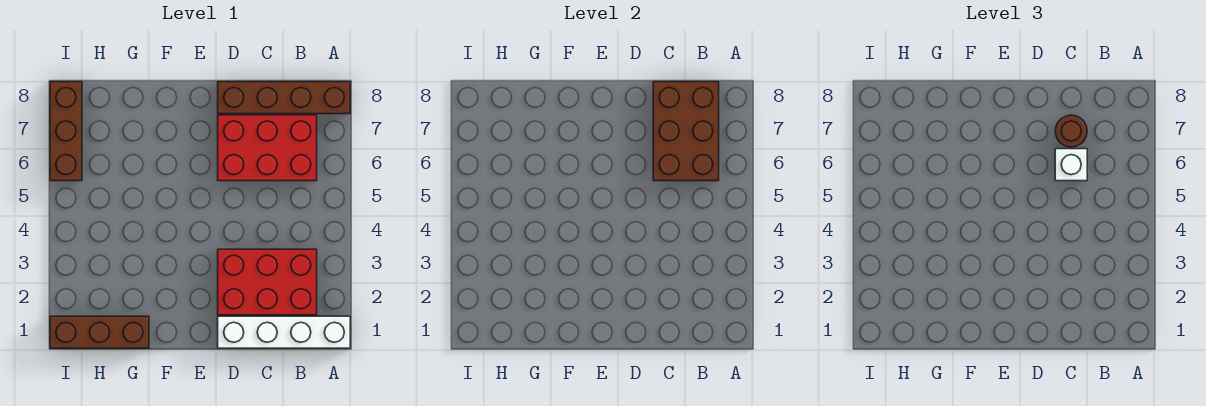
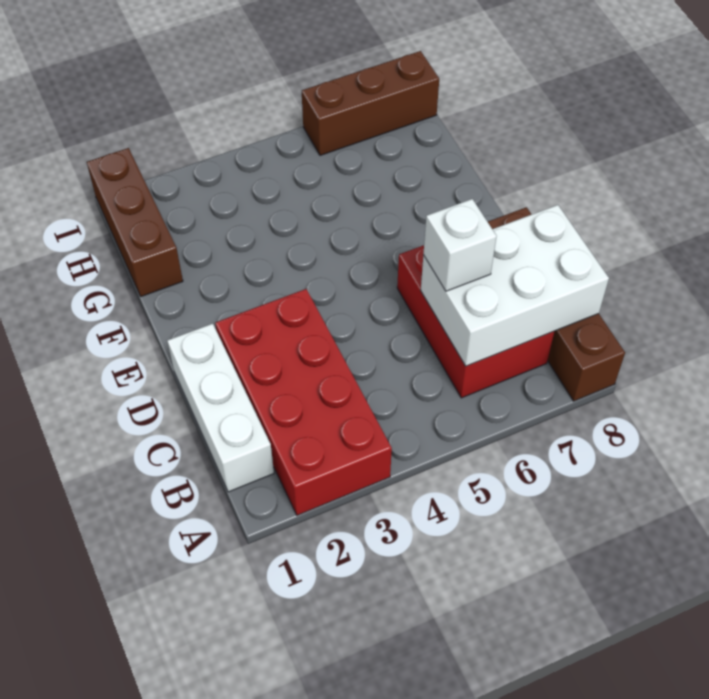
white 1x4 brick [218,316,350,348] -> white 1x3 brick [167,324,274,492]
red 2x3 brick [218,249,317,315] -> red 2x4 brick [215,289,392,515]
brown 2x3 brick [653,82,719,181] -> white 2x3 brick [421,205,609,366]
brown 1x1 round brick [1055,115,1087,147] -> none

